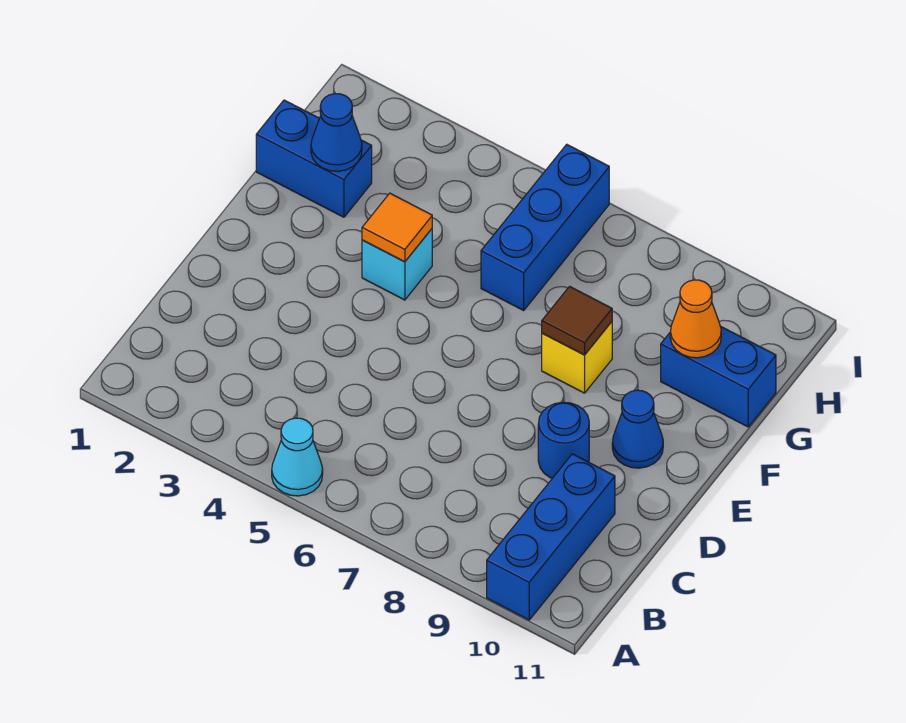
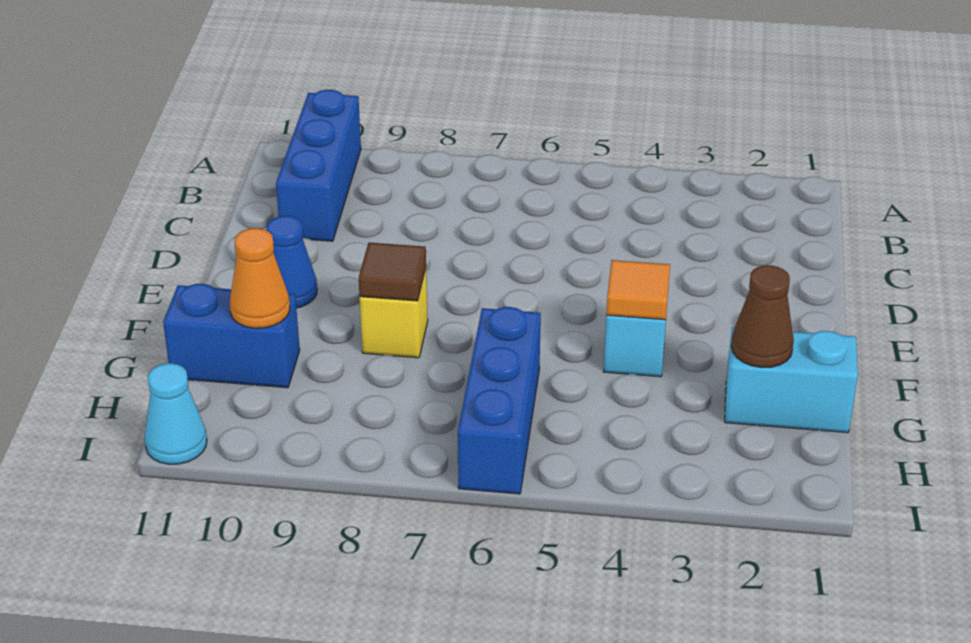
cyan 1x1 cone [272,418,323,496] -> cyan 1x1 cone moved to [145,363,207,464]
blue 1x1 round brick [538,402,589,478] -> none
blue 1x2 brick [256,100,372,217] -> cyan 1x2 brick [725,327,858,433]
blue 1x1 cone [311,94,362,171] -> brown 1x1 cone [731,265,794,368]

